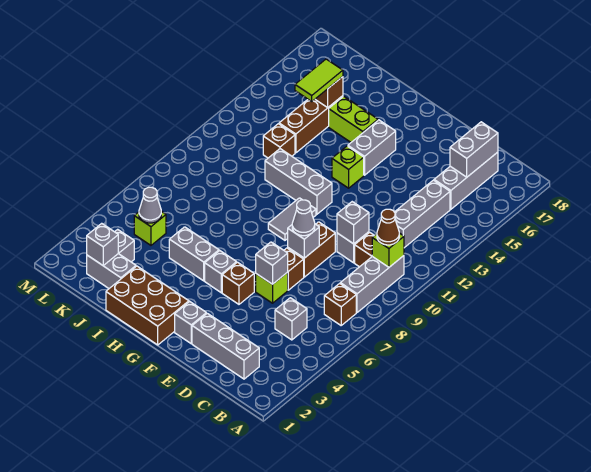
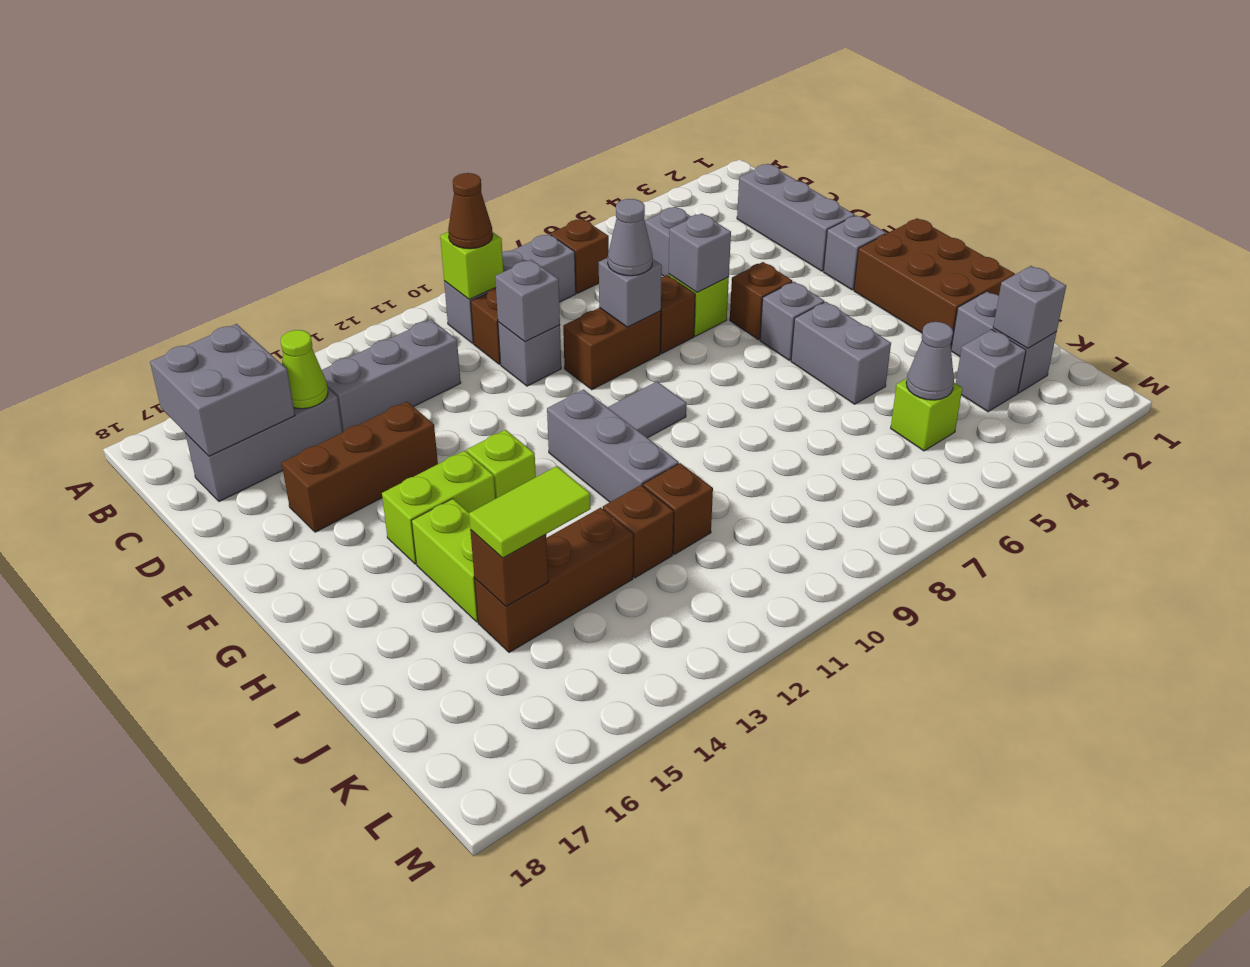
none -> lime 1x1 cone [281,330,328,409]
grey 1x2 brick [450,122,498,177] -> grey 2x2 brick [150,324,295,456]
none -> brown 1x3 brick [282,402,438,532]
grey 1x2 brick [348,120,396,175] -> lime 1x2 brick [382,451,495,564]
none -> brown 1x1 brick [643,463,713,554]

